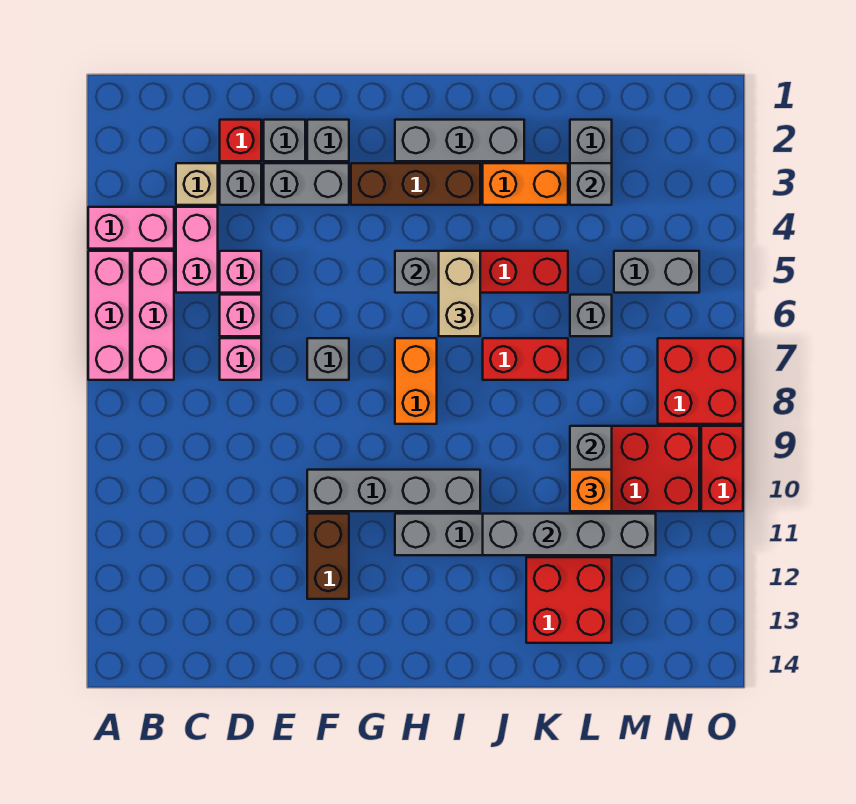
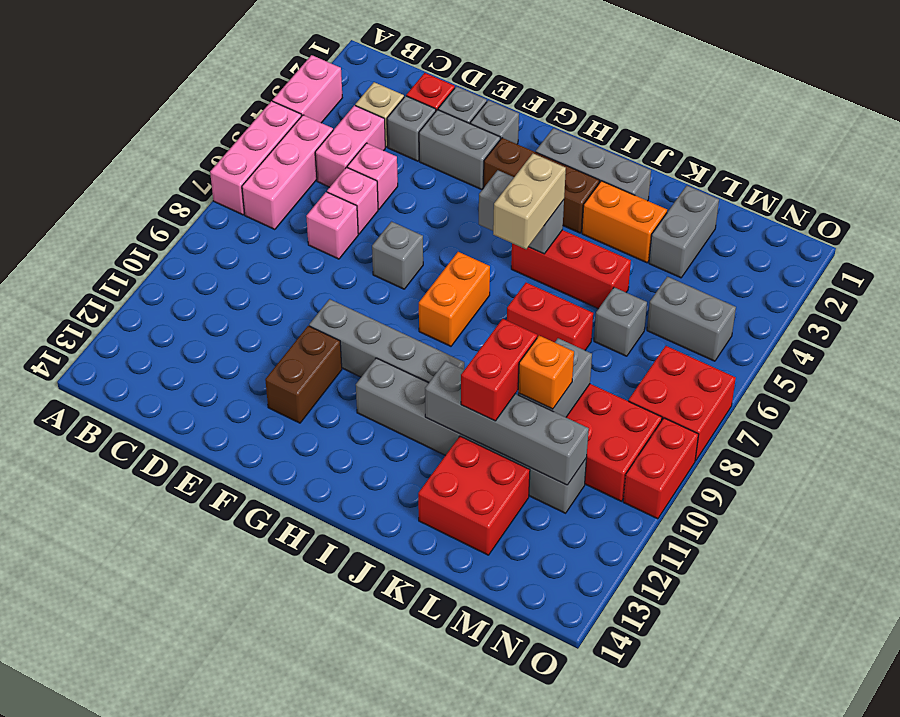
pink 1x2 brick [88,207,174,249] -> pink 1x2 brick turned to [273,55,342,123]
none -> red 1x2 brick [461,319,537,421]
grey 1x1 brick [570,163,612,205] -> none

